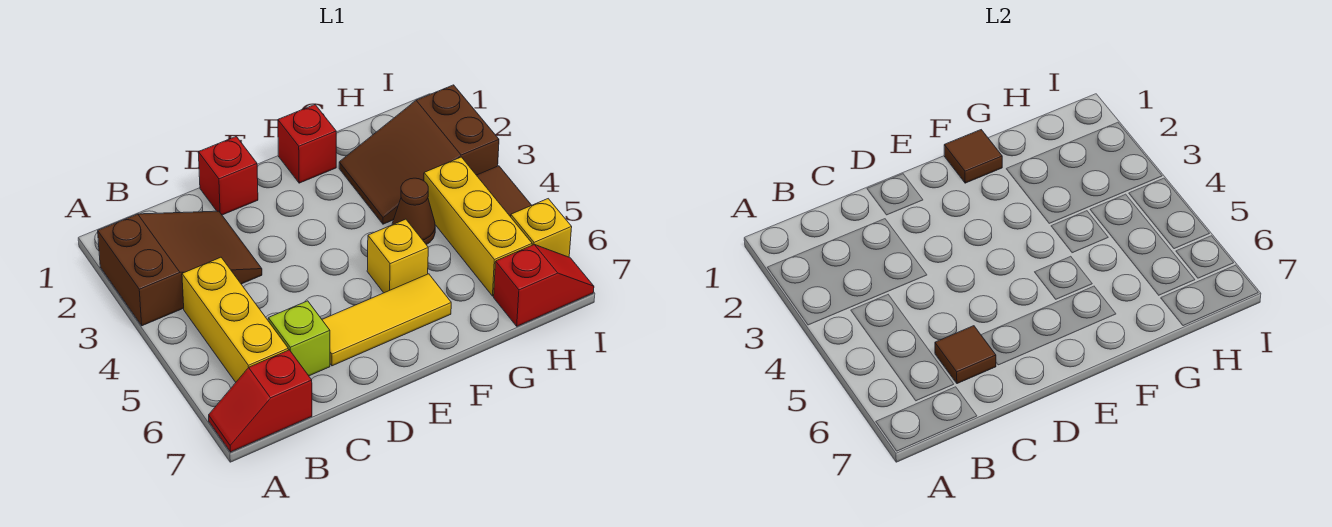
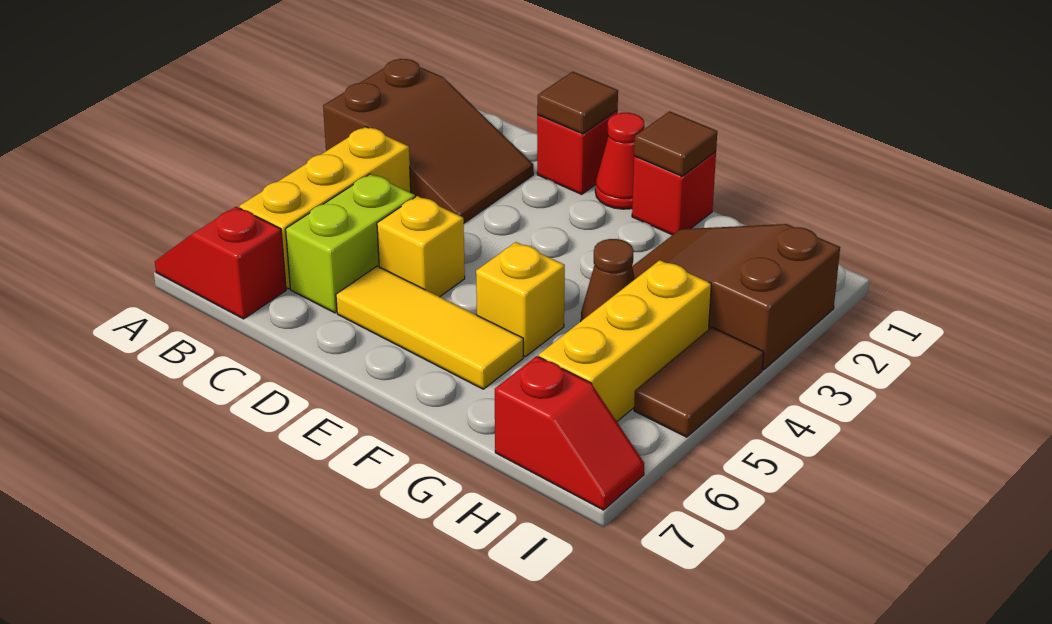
lime 1x1 brick [268,301,330,376] -> lime 1x2 brick [286,174,415,313]
brown 1x1 tile [935,326,996,384] -> brown 1x1 tile moved to [537,72,618,134]
none -> red 1x1 cone [595,113,644,209]
yellow 1x1 brick [511,199,572,257] -> yellow 1x1 brick moved to [377,196,465,297]

